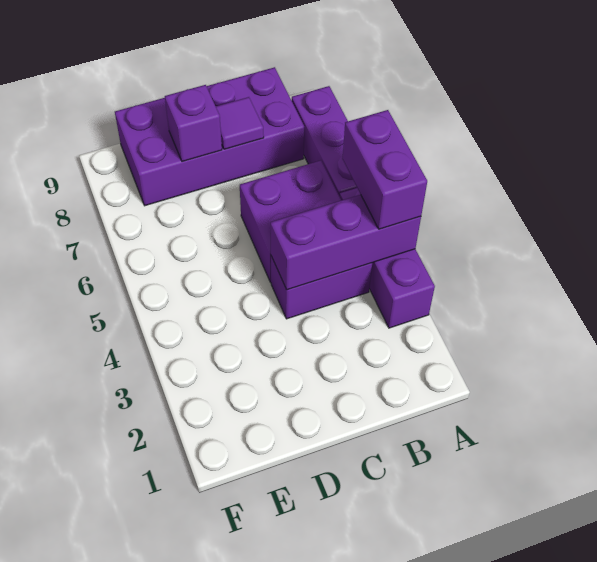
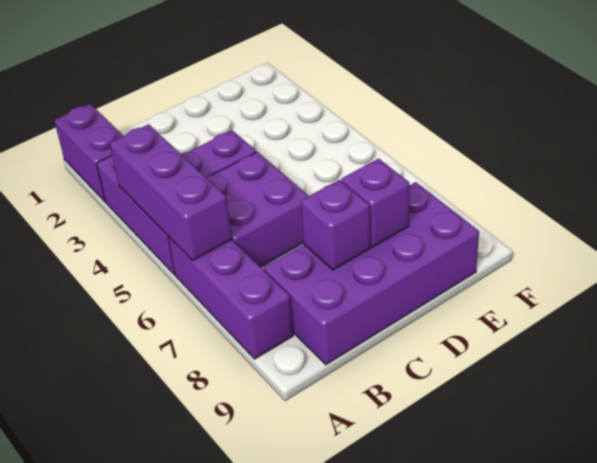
purple 1x3 brick [270,195,421,290] -> purple 1x3 brick turned to [110,125,232,261]
purple 1x2 brick [342,110,427,229] -> purple 1x2 brick moved to [54,104,123,201]
purple 1x1 tile [216,97,264,149] -> purple 1x1 brick [301,180,371,270]

